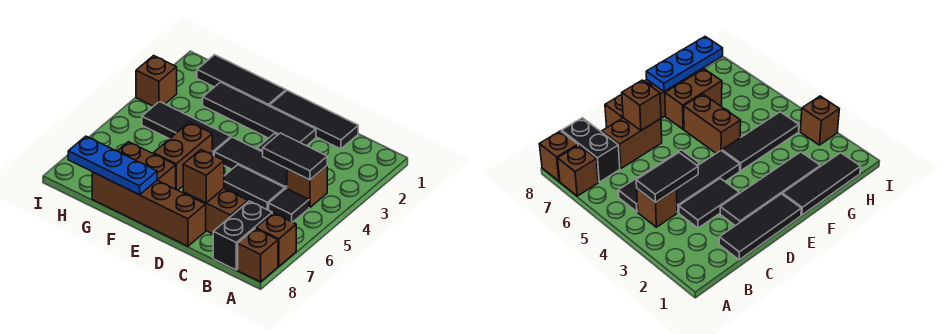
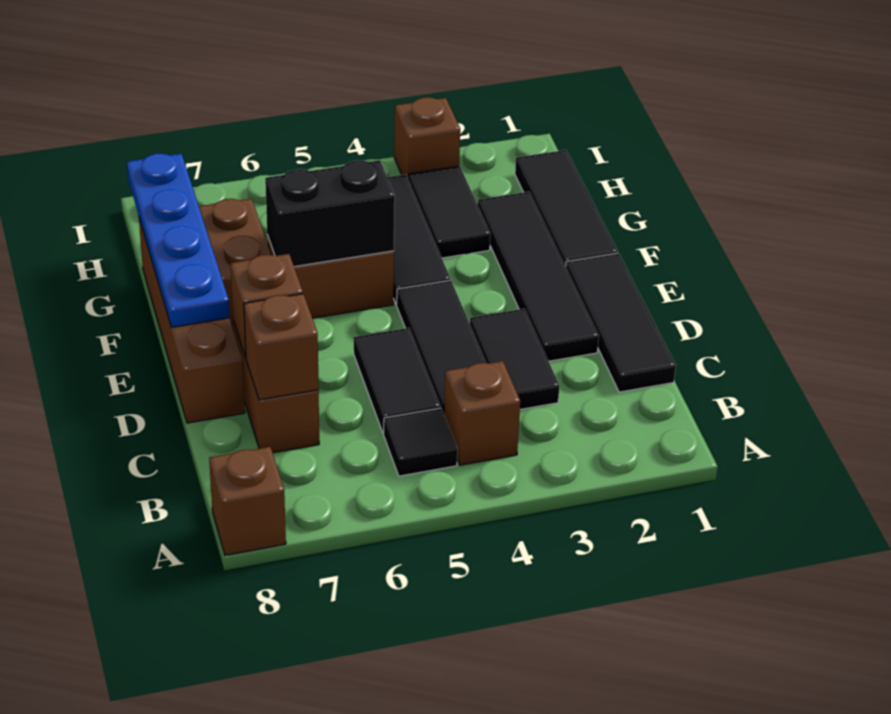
brown 1x1 brick [256,213,296,266] -> brown 1x1 brick moved to [244,294,319,400]
black 1x2 tile [263,133,327,180] -> black 1x2 tile moved to [409,166,490,258]
black 1x2 brick [213,201,272,270] -> black 1x2 brick moved to [265,160,395,267]
blue 1x3 plate [68,136,157,195] -> blue 1x4 plate [127,153,230,327]

